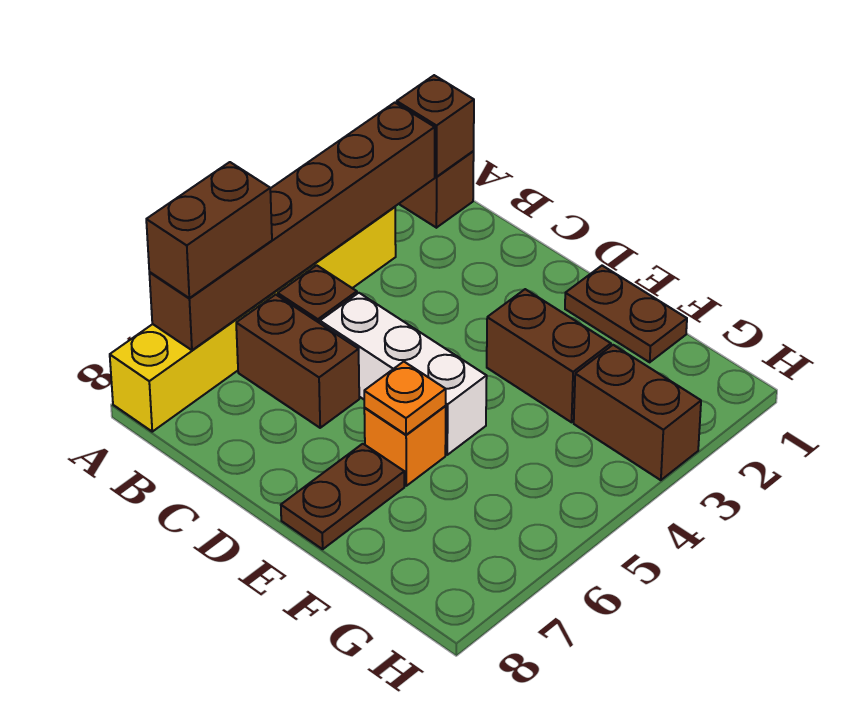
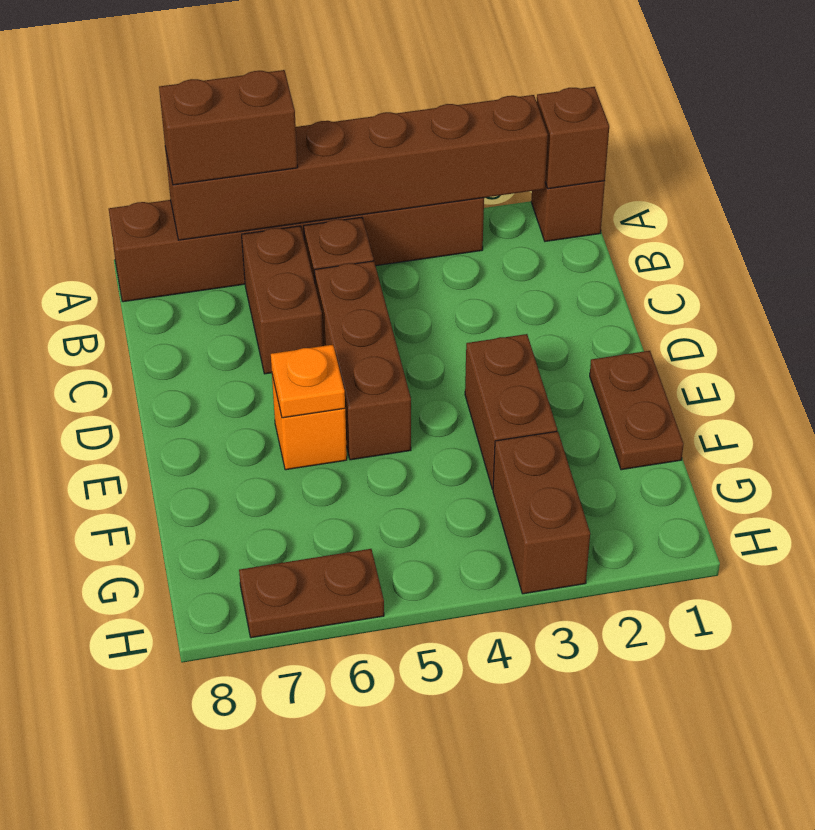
yellow 1x6 brick [110,207,396,432] -> brown 1x6 brick [109,198,484,302]
white 1x3 brick [320,293,487,455] -> brown 1x3 brick [314,261,411,460]
brown 1x2 plate [281,444,404,549] -> brown 1x2 plate moved to [239,549,384,638]

